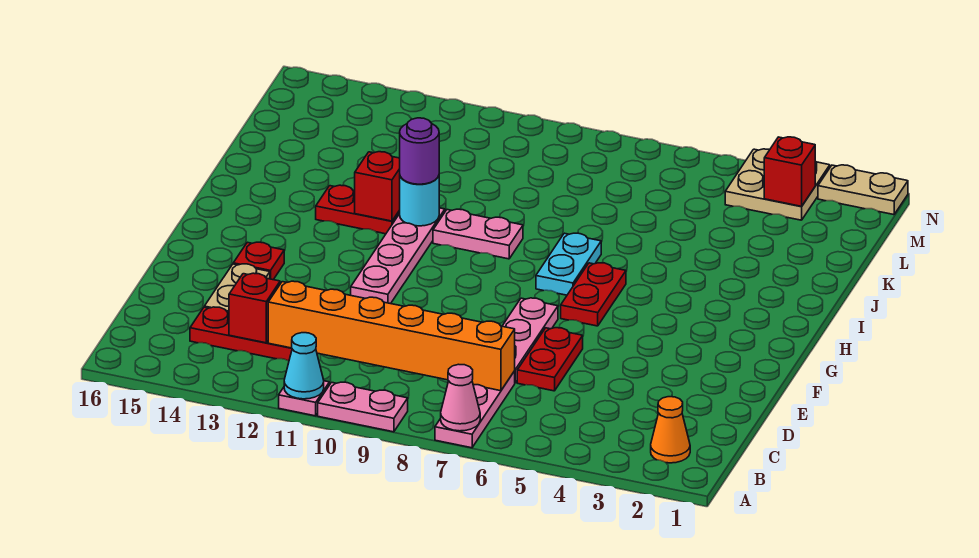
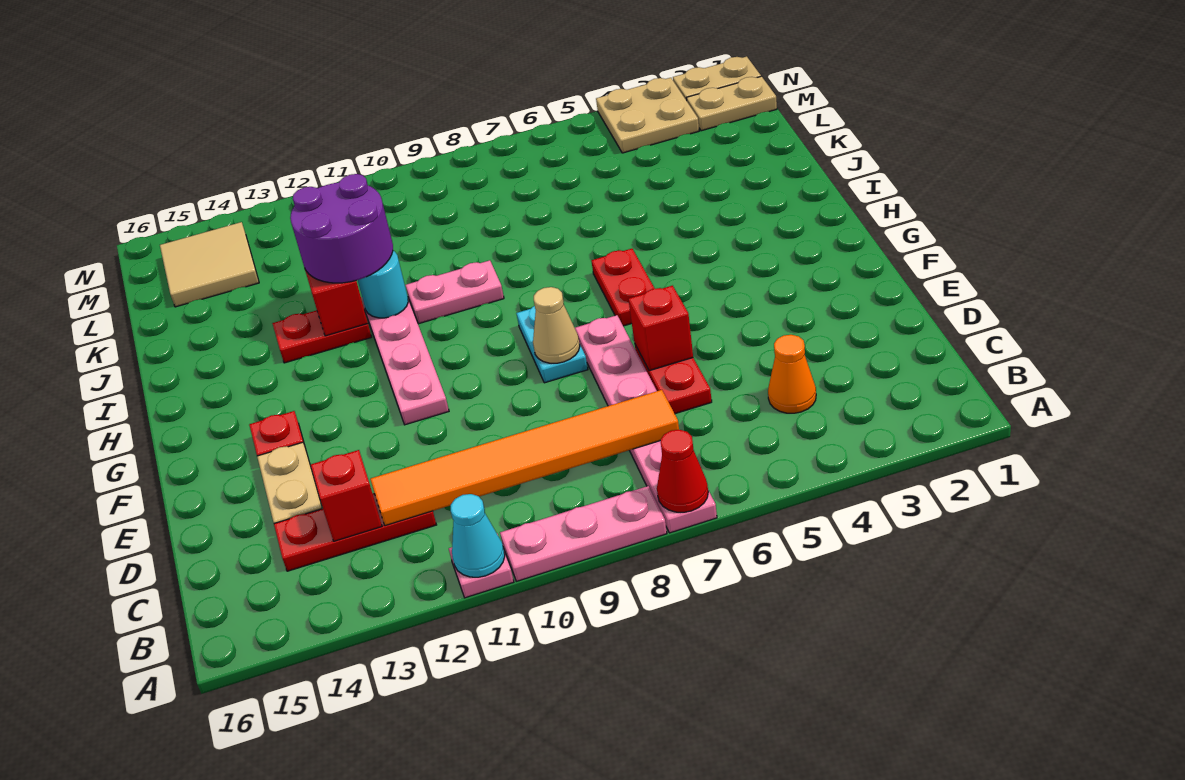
pink 1x1 cone [441,364,480,431] -> red 1x1 cone [657,430,708,512]
pink 1x2 plate [318,382,408,432] -> pink 1x3 plate [500,486,667,581]
orange 1x1 cone [651,397,690,463] -> orange 1x1 cone moved to [768,335,816,413]
orange 1x6 brick [268,281,515,391] -> orange 1x6 tile [370,390,679,526]
none -> tan 1x1 cone [533,287,580,363]
cyan 1x2 plate [536,233,601,295] -> cyan 1x2 plate moved to [516,306,588,383]
purple 1x1 round brick [400,118,439,184] -> purple 2x2 round brick [290,174,393,283]
none -> tan 2x2 tile [160,222,259,307]
none -> tan 1x2 plate [687,76,777,131]
red 1x1 brick [764,137,815,206] -> red 1x1 brick moved to [628,286,693,371]

